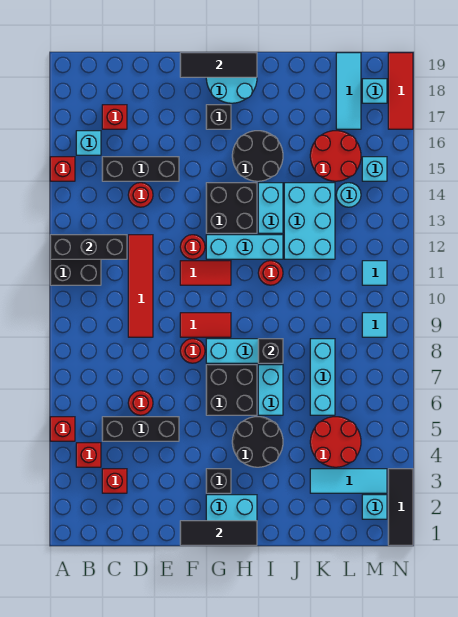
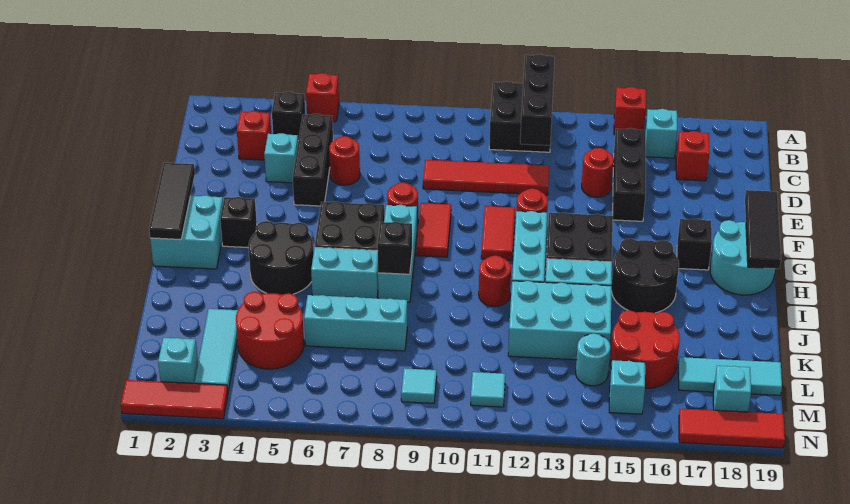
red 1x1 brick [76,443,101,467] -> black 1x1 brick [272,92,305,140]
none -> cyan 1x1 brick [264,133,298,183]
black 1x3 tile [388,469,413,545] -> red 1x3 tile [121,380,228,419]

